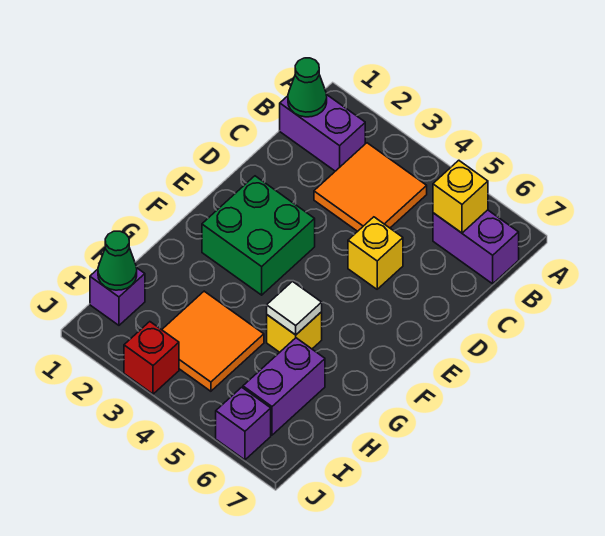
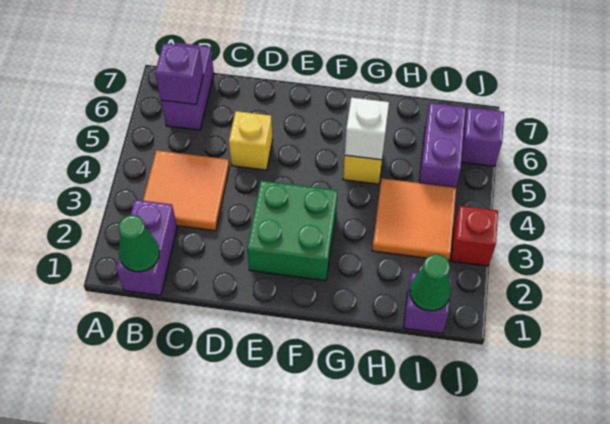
yellow 1x1 brick [433,160,488,233] -> purple 1x1 brick [155,43,203,104]
white 1x1 tile [267,282,322,335] -> white 1x1 brick [345,98,389,160]
purple 1x2 brick [243,338,325,435] -> purple 1x2 brick turned to [419,103,466,188]

